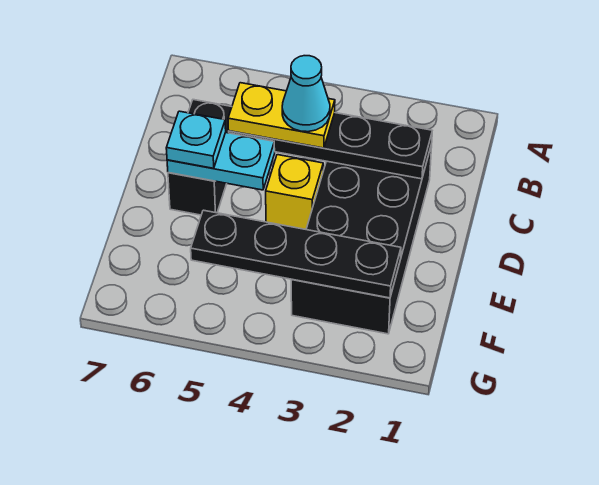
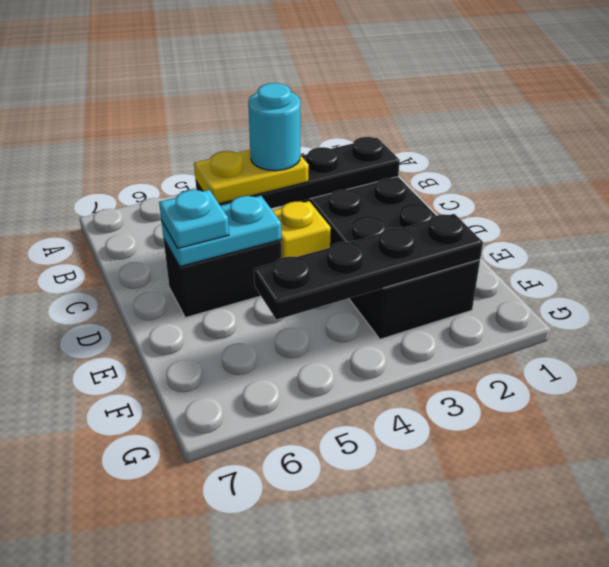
cyan 1x1 cone [282,56,330,132] -> cyan 1x1 round brick [248,83,300,171]
black 1x2 brick [168,100,232,215] -> black 1x2 brick turned to [164,240,282,318]

